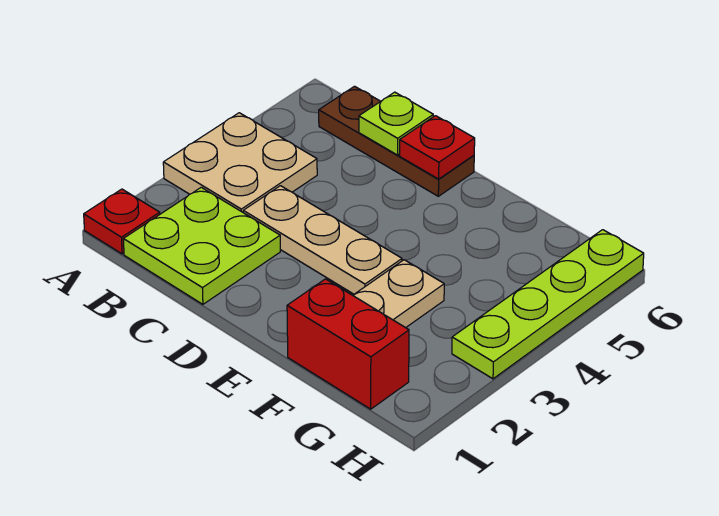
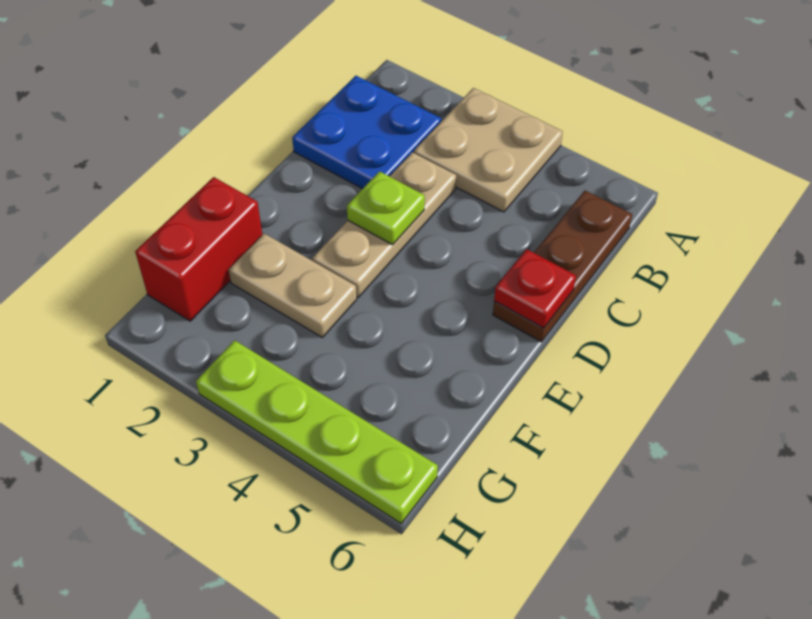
red 1x1 plate [84,189,160,254] -> none
lime 2x2 plate [123,187,280,304] -> blue 2x2 plate [292,76,441,189]
lime 1x1 plate [359,92,433,155] -> lime 1x1 plate moved to [347,171,425,245]

